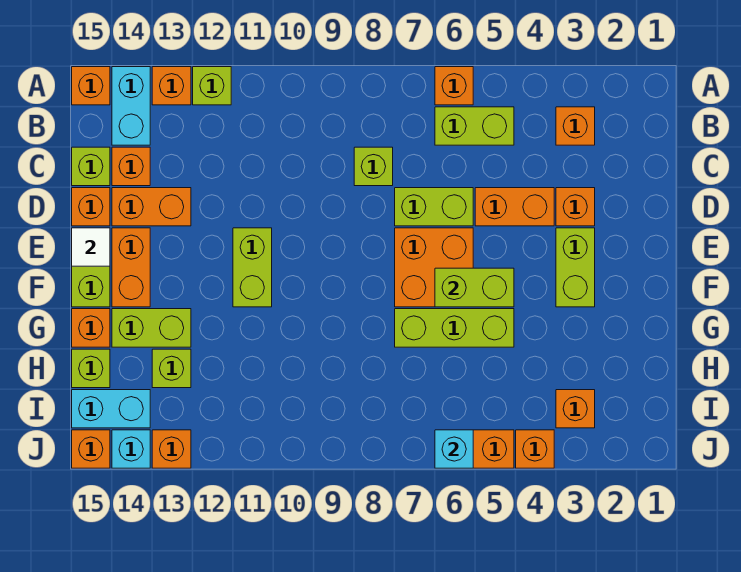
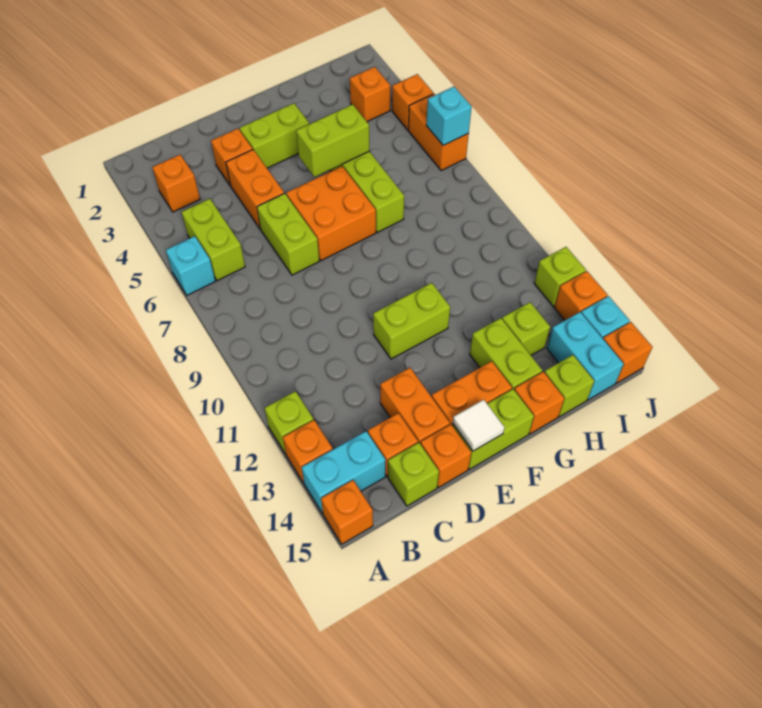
orange 1x1 brick [435,67,473,105] -> cyan 1x1 brick [166,236,215,295]
lime 1x1 brick [354,147,393,186] -> lime 1x1 brick moved to [534,247,586,306]
lime 1x2 brick [435,268,514,307] -> lime 1x2 brick turned to [296,104,370,177]

